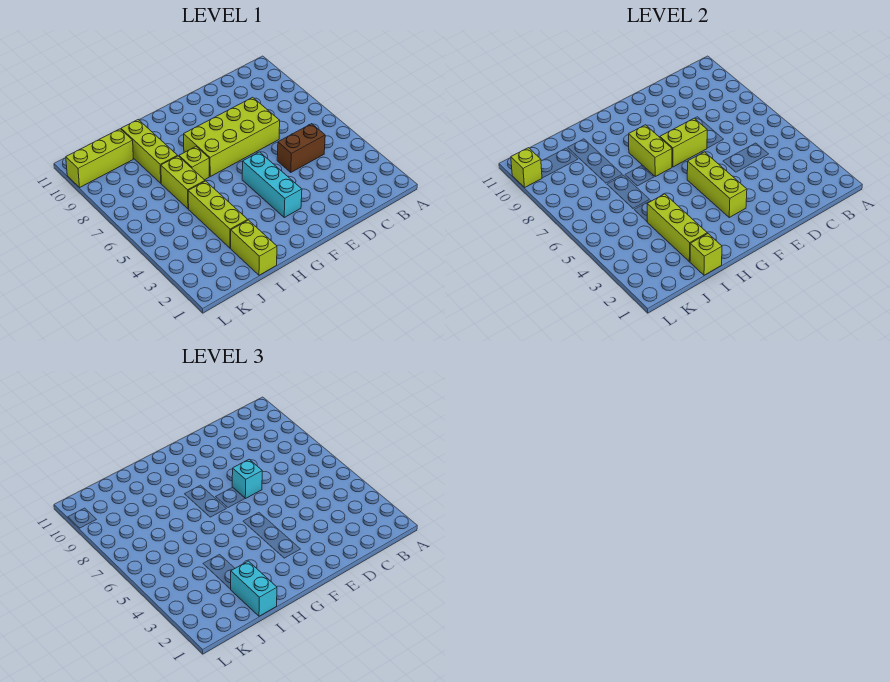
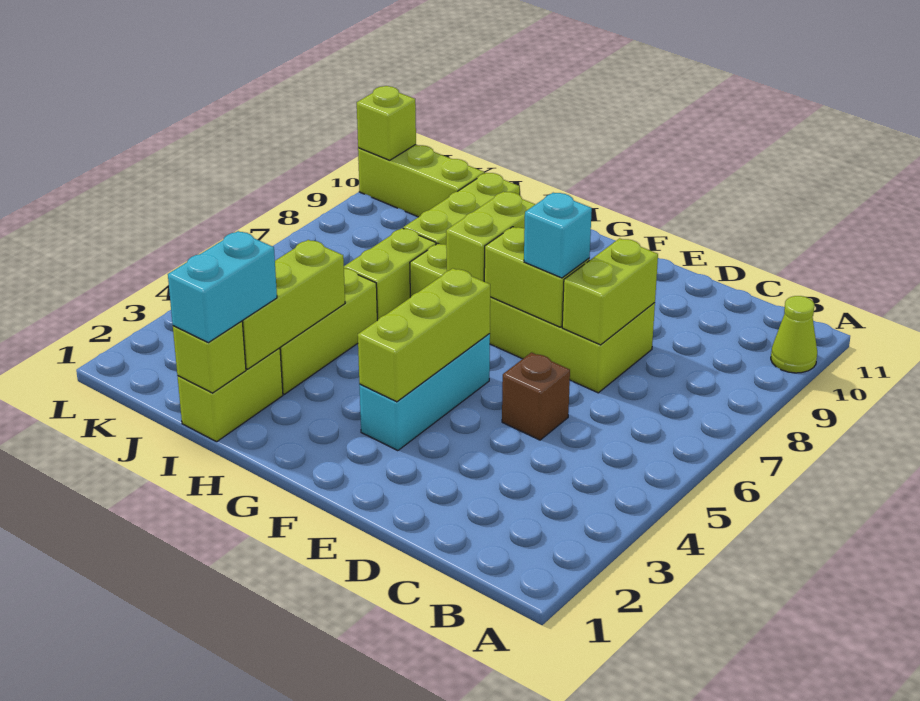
none -> lime 1x1 cone [771,296,817,373]
brown 1x2 brick [277,124,325,172] -> brown 1x1 brick [502,352,570,440]
none -> lime 1x2 brick [562,238,658,345]

